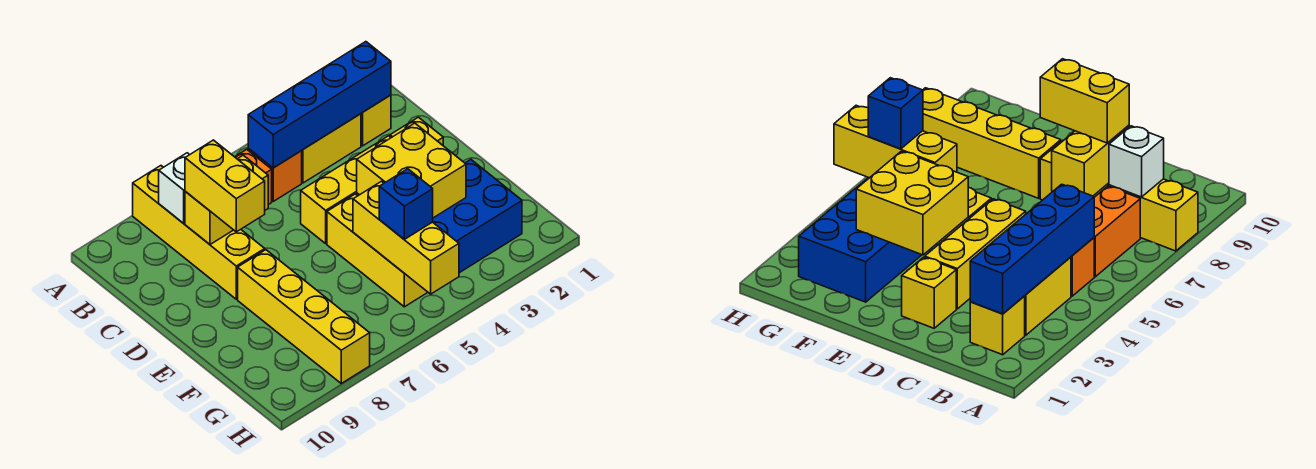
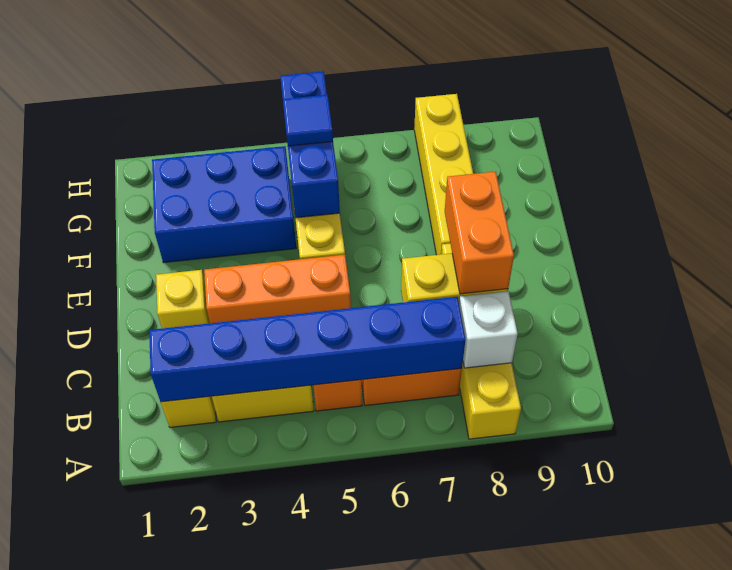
blue 1x4 brick [248,42,391,168] -> blue 1x6 brick [149,297,465,402]
yellow 1x2 brick [185,140,265,232] -> orange 1x2 brick [445,172,514,294]
yellow 1x3 brick [301,136,391,243] -> orange 1x3 brick [204,255,351,323]
yellow 2x2 brick [357,123,466,218] -> none
yellow 1x3 brick [353,181,459,294] -> blue 1x3 brick [280,71,340,218]
blue 1x1 brick [379,169,433,239] -> blue 1x1 tile [283,95,333,146]

